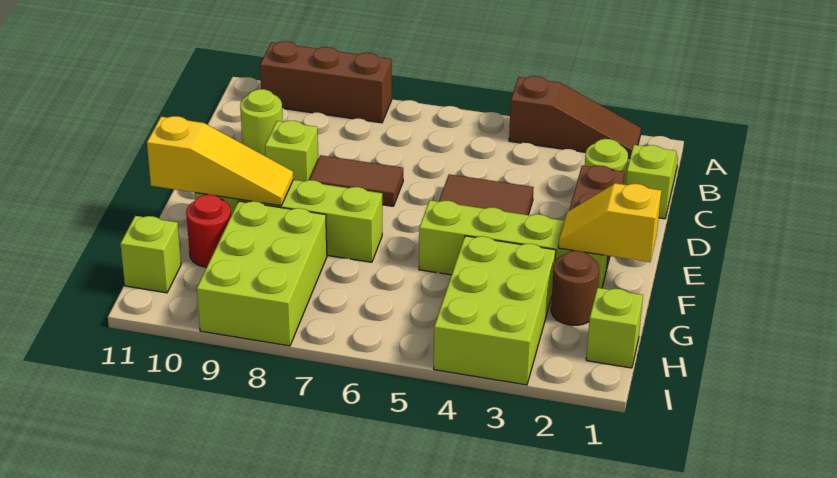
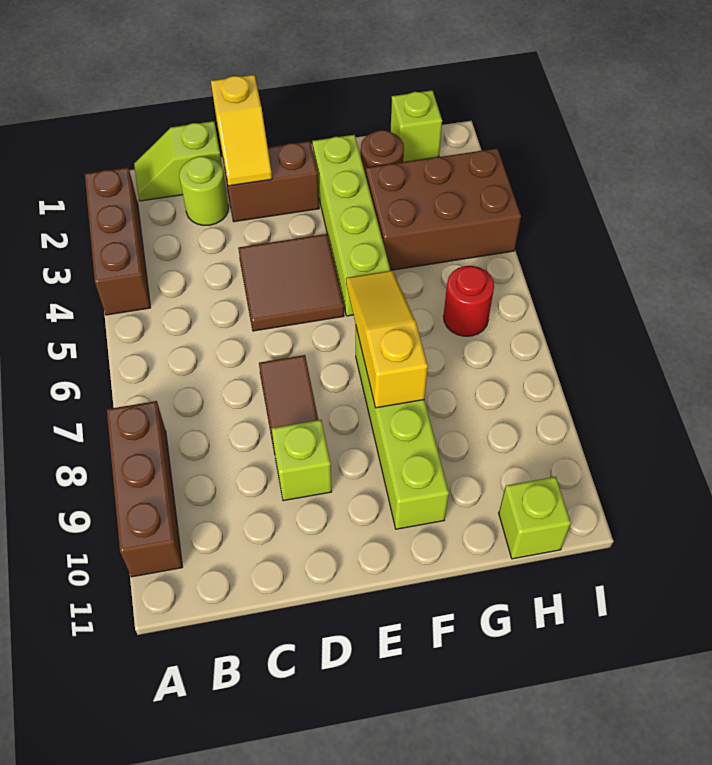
brown 1x3 slope [509,76,641,159] -> brown 1x3 brick [85,167,150,315]
lime 1x1 round brick [240,89,283,156] -> none
yellow 1x2 slope [558,183,661,262] -> yellow 1x2 slope moved to [211,75,272,186]
yellow 1x3 slope [147,116,293,206] -> yellow 1x3 slope moved to [346,271,428,408]
lime 2x3 brick [434,236,556,385] -> brown 2x3 brick [366,149,521,271]
lime 2x3 brick [197,201,327,346] -> none
red 1x1 round brick [186,195,231,267] -> red 1x1 round brick moved to [444,266,494,336]

